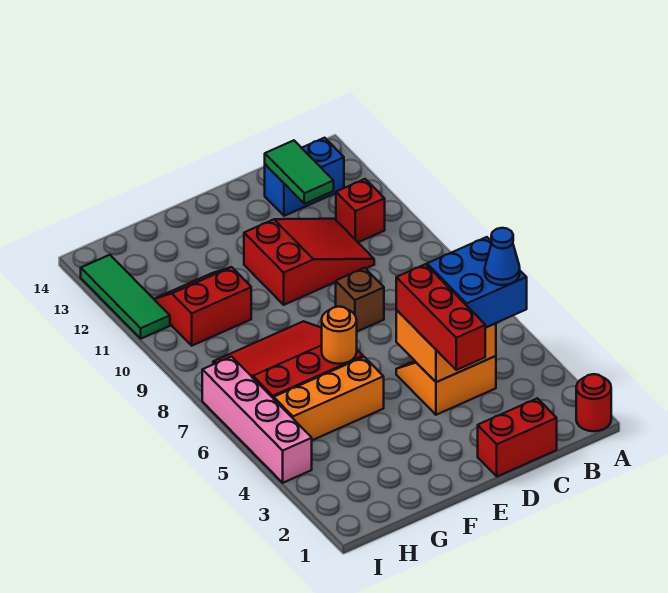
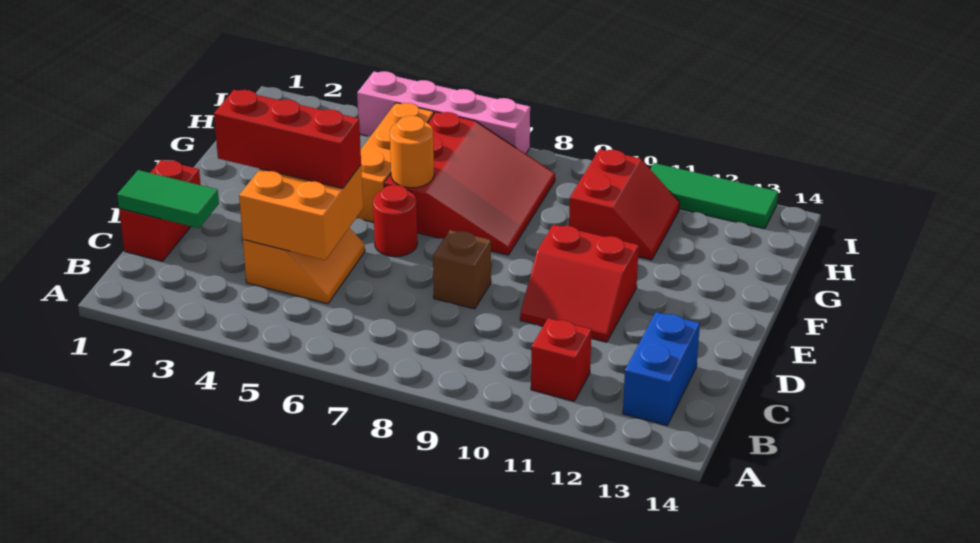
red 1x1 round brick [576,374,611,431] -> red 1x1 round brick moved to [373,185,417,257]
blue 2x2 brick [427,237,527,328] -> none
blue 1x1 cone [485,228,520,285] -> none
red 2x3 slope [244,219,374,305] -> red 2x2 slope [520,225,639,342]
green 1x2 tile [265,140,334,204] -> green 1x2 tile moved to [117,170,219,228]

